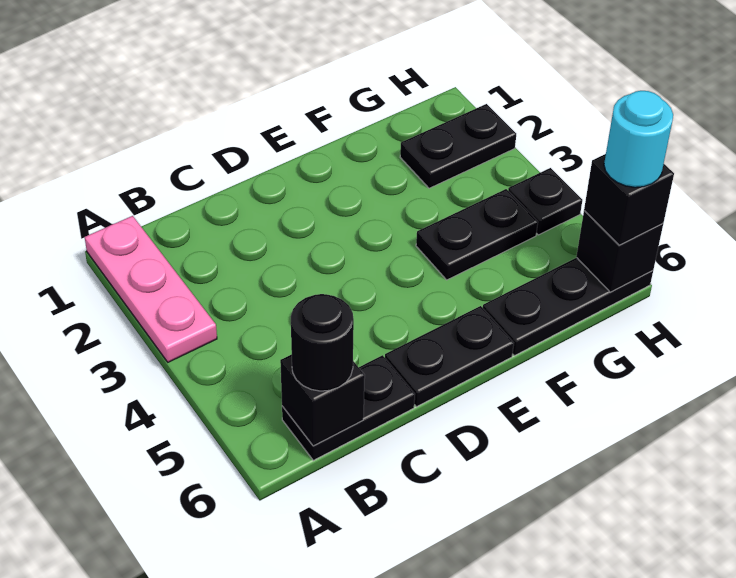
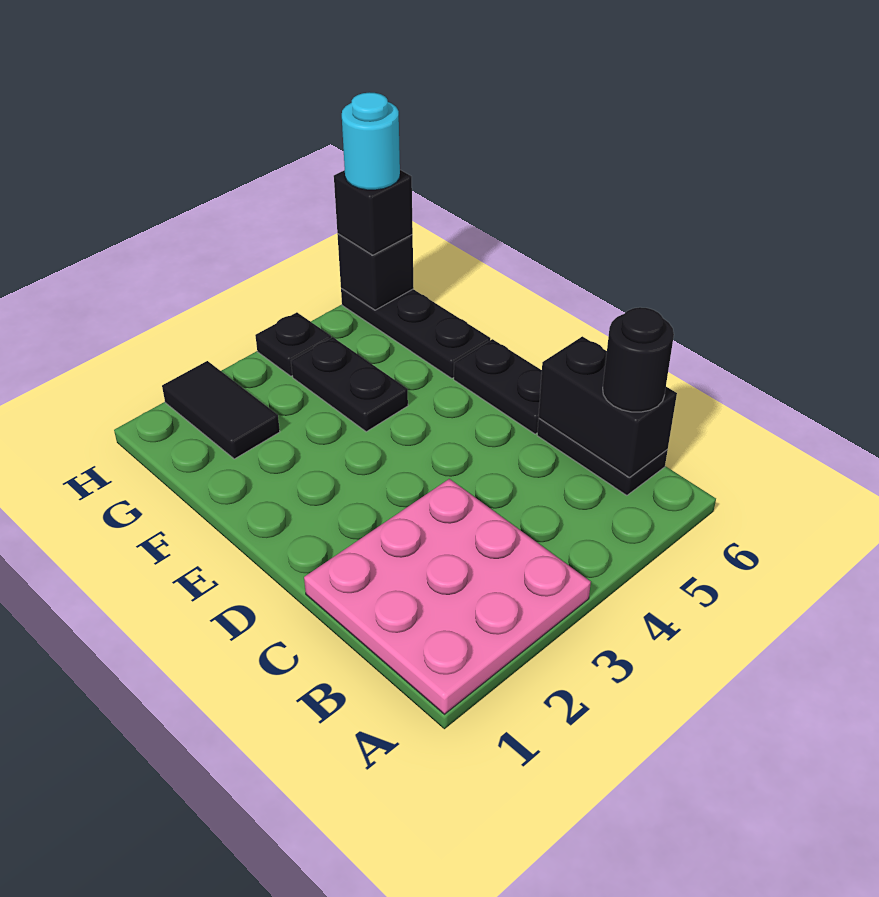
pink 1x3 plate [85,216,217,362] -> pink 3x3 plate [304,479,591,714]
black 1x1 brick [280,354,365,446] -> black 1x2 brick [539,336,677,477]
black 1x2 plate [400,104,516,188] -> black 1x2 tile [162,361,280,459]

